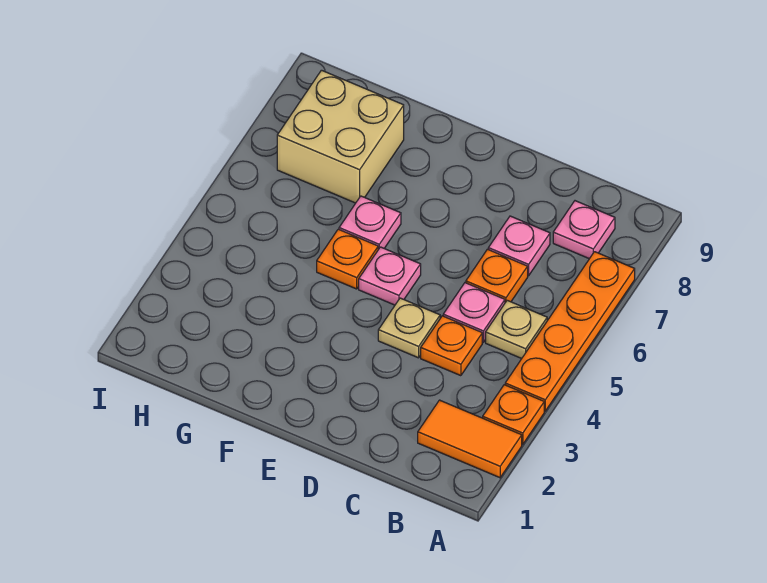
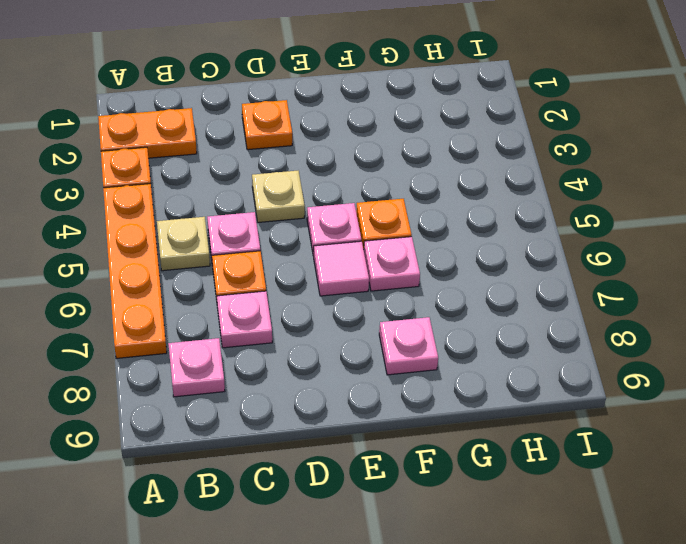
orange 1x2 tile [418,400,522,478] -> orange 1x2 plate [98,108,197,158]
orange 1x1 plate [421,316,482,376] -> orange 1x1 plate moved to [242,100,292,150]
none -> pink 1x1 tile [314,241,369,296]
none -> pink 1x1 plate [379,317,438,375]
tan 2x2 brick [277,70,404,203] -> none

